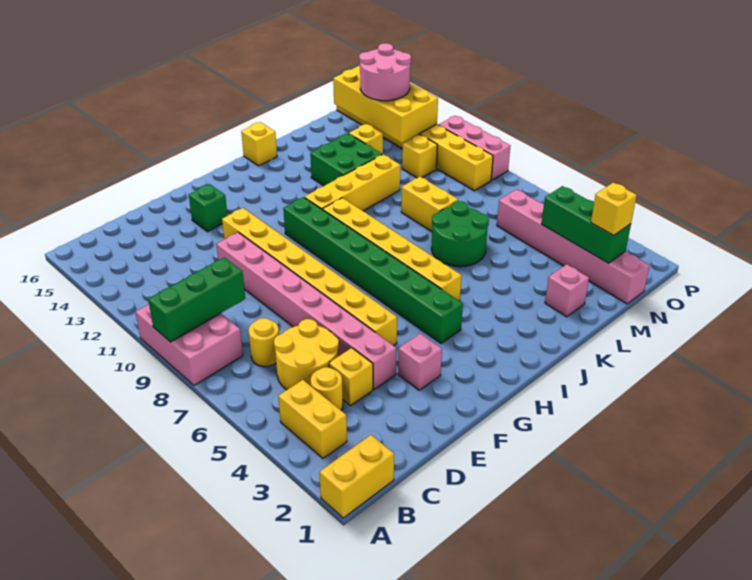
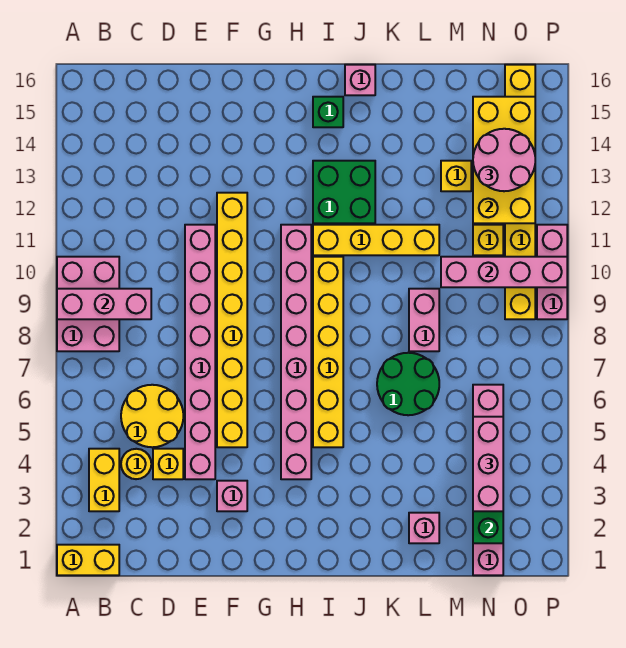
green 1x3 brick [148,257,245,342] -> pink 1x3 brick [57,289,151,319]
yellow 1x1 round brick [248,318,279,367] -> none
green 1x1 brick [189,184,228,232] -> green 1x1 brick moved to [313,97,343,127]
green 1x8 brick [283,197,463,343] -> pink 1x8 brick [281,225,311,479]
yellow 1x1 brick [241,122,277,166] -> pink 1x1 brick [345,65,375,95]
green 2x2 brick [310,133,382,186] -> green 2x2 brick moved to [313,161,375,223]
yellow 1x2 brick [401,177,458,232] -> pink 1x2 brick [409,289,439,351]
none -> pink 1x4 brick [441,257,567,287]
yellow 1x1 brick [591,183,637,235] -> none
none -> pink 1x3 brick [473,417,503,511]

